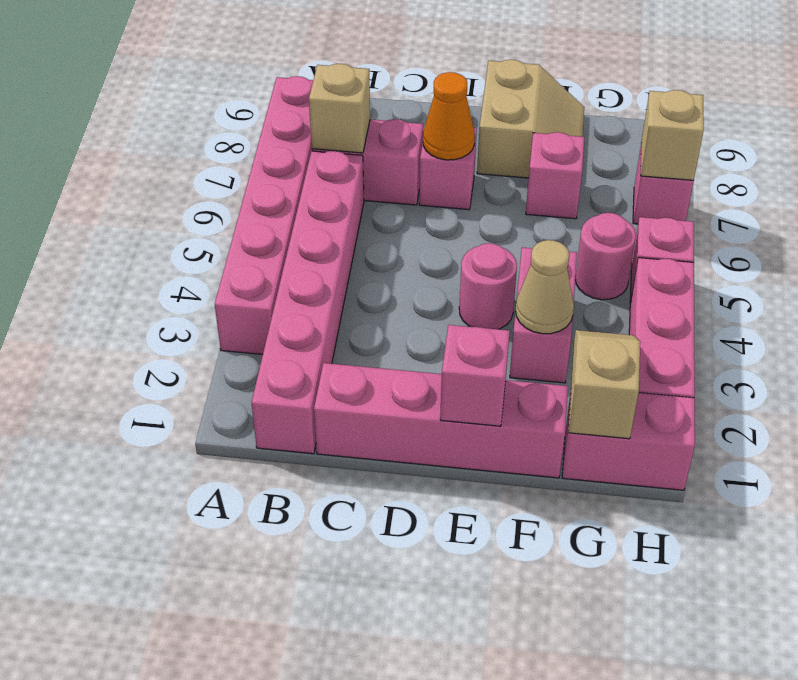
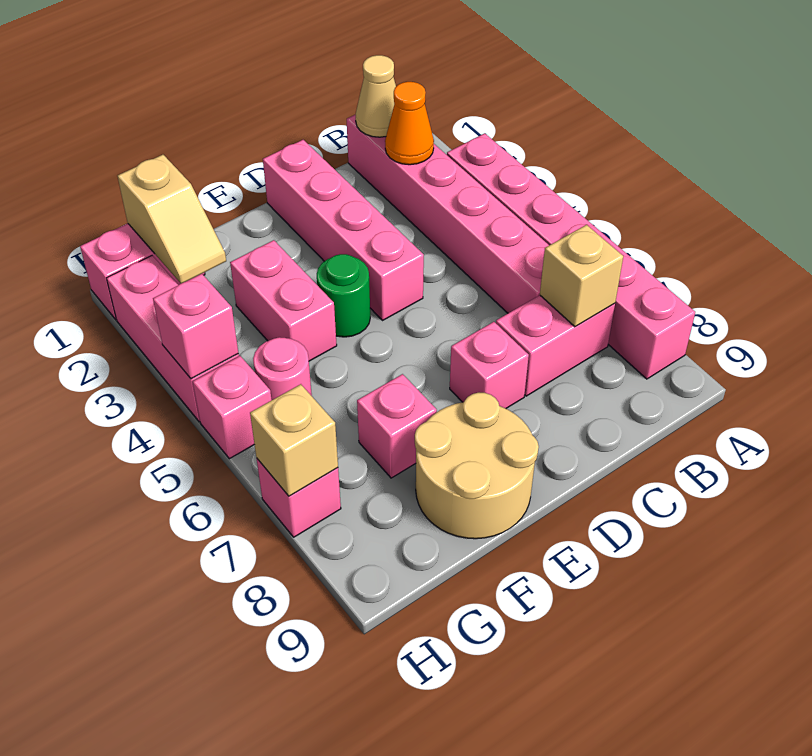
pink 1x4 brick [314,363,568,478] -> pink 1x4 brick turned to [263,140,424,320]
orange 1x1 cone [423,72,475,160] -> orange 1x1 cone moved to [385,82,434,165]
pink 1x1 brick [440,325,510,426] -> pink 1x1 brick moved to [153,274,238,379]
pink 1x1 round brick [459,243,517,329] -> green 1x1 round brick [317,254,370,337]
tan 2x2 slope [477,60,584,178] -> tan 2x2 round brick [415,393,539,539]
tan 1x1 cone [516,240,574,334] -> tan 1x1 cone moved to [356,55,396,137]

